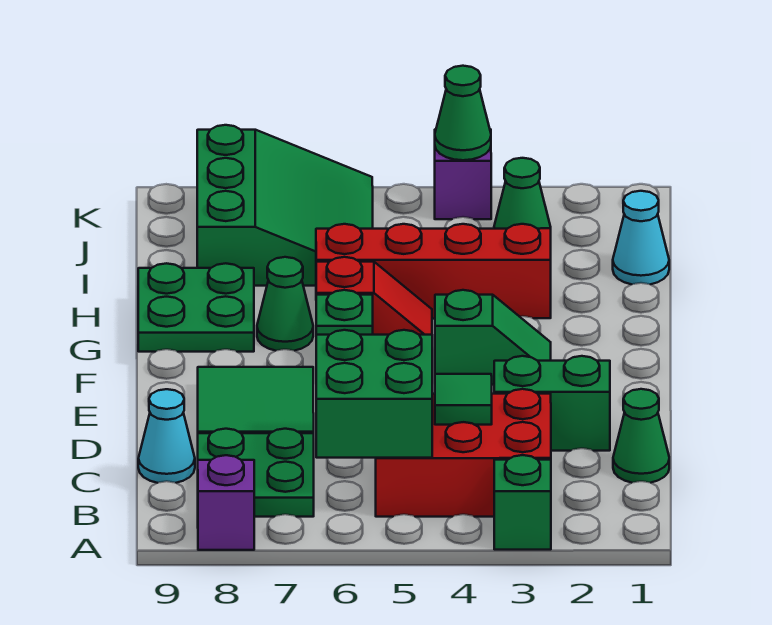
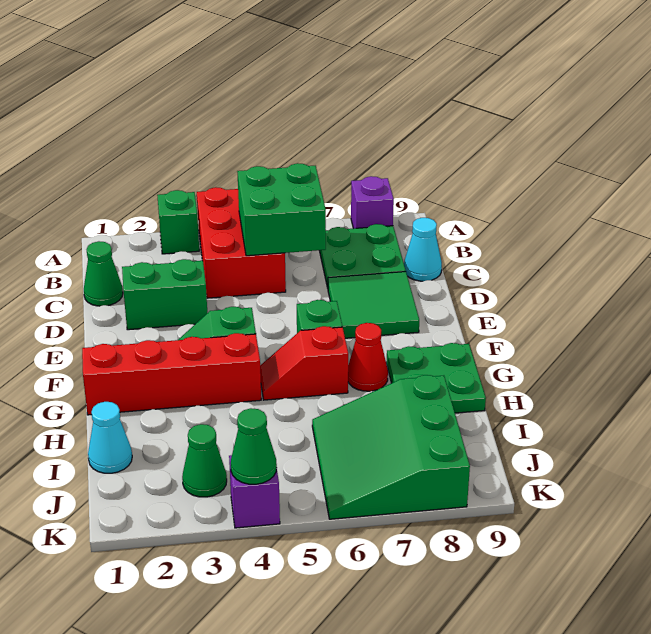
red 2x3 brick [376,389,551,517] -> red 2x3 brick turned to [197,187,286,298]
green 1x1 tile [435,374,492,425] -> none
green 1x1 cone [257,257,313,351] -> red 1x1 cone [348,323,388,391]
red 1x4 brick [316,224,551,319] -> red 1x4 brick moved to [82,333,261,415]

